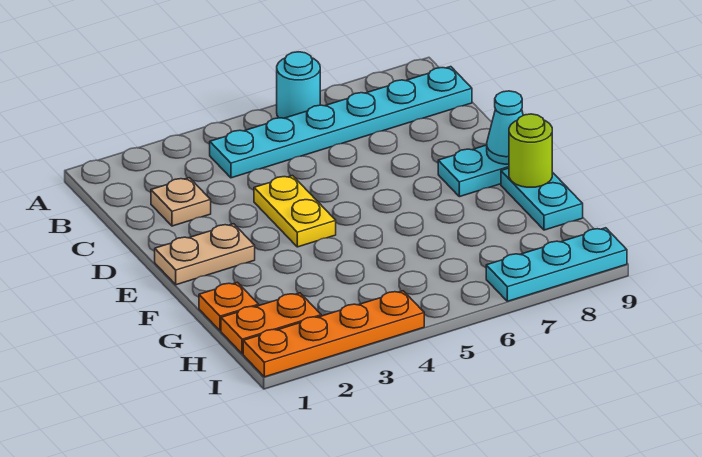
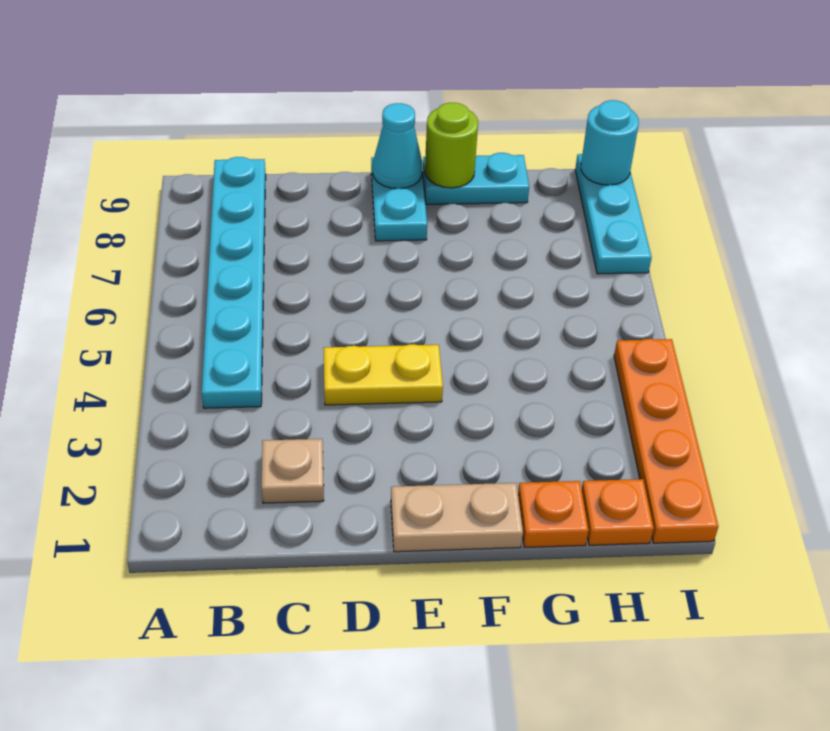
cyan 1x1 round brick [277,52,320,118] -> cyan 1x1 round brick moved to [581,100,639,185]
tan 1x2 plate [155,224,255,285] -> tan 1x2 plate turned to [391,483,523,552]
orange 1x2 plate [221,293,321,354] -> orange 1x1 plate [582,479,654,545]

